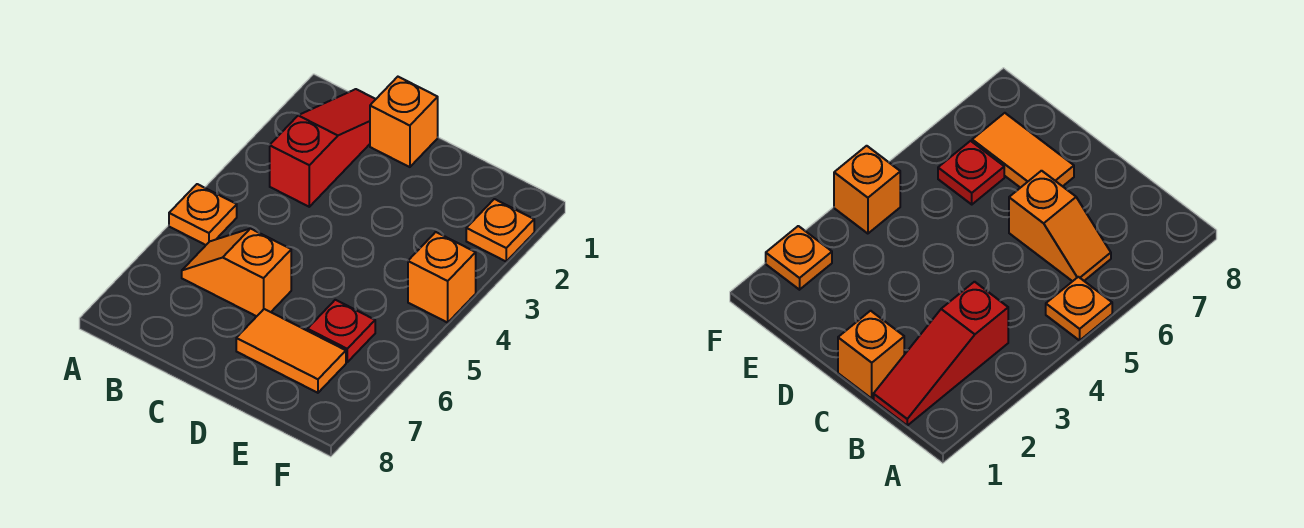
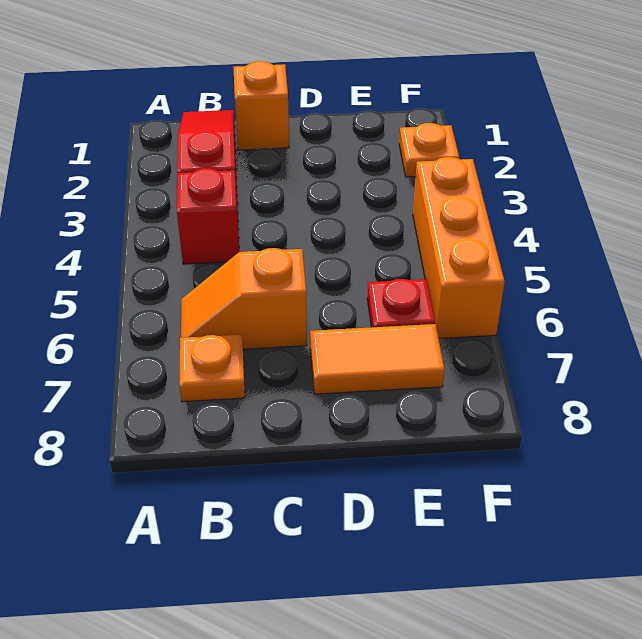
orange 1x1 plate [169,184,237,245] -> orange 1x1 plate moved to [179,334,245,402]
none -> red 1x1 brick [177,168,239,264]
orange 1x1 brick [408,232,476,323] -> orange 1x3 brick [413,157,505,338]

